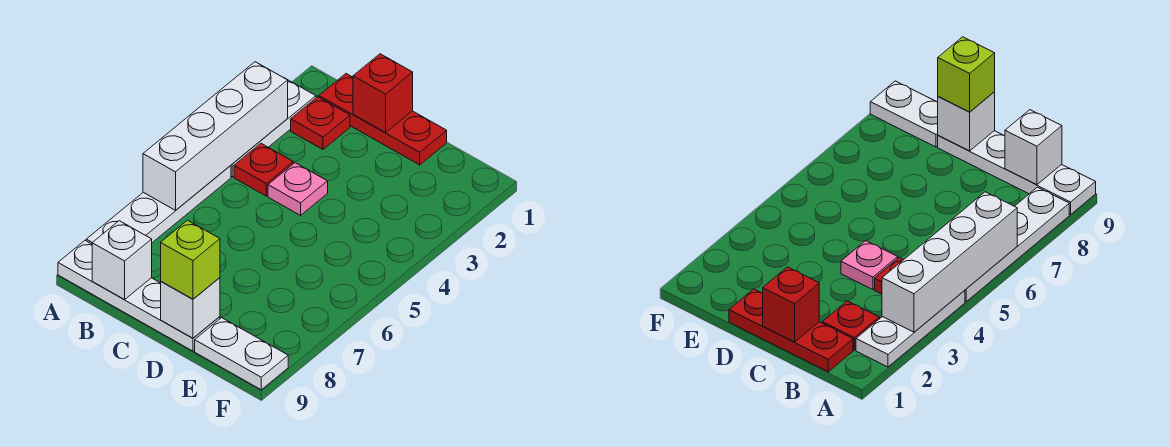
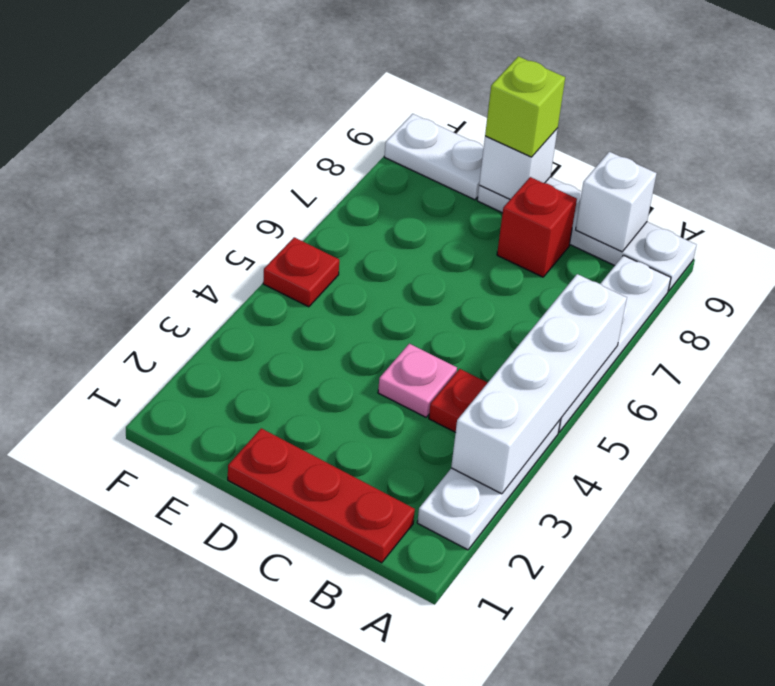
red 1x1 plate [291,97,350,149] -> red 1x1 plate moved to [263,237,339,307]
red 1x1 brick [353,54,413,133] -> red 1x1 brick moved to [497,177,577,277]

